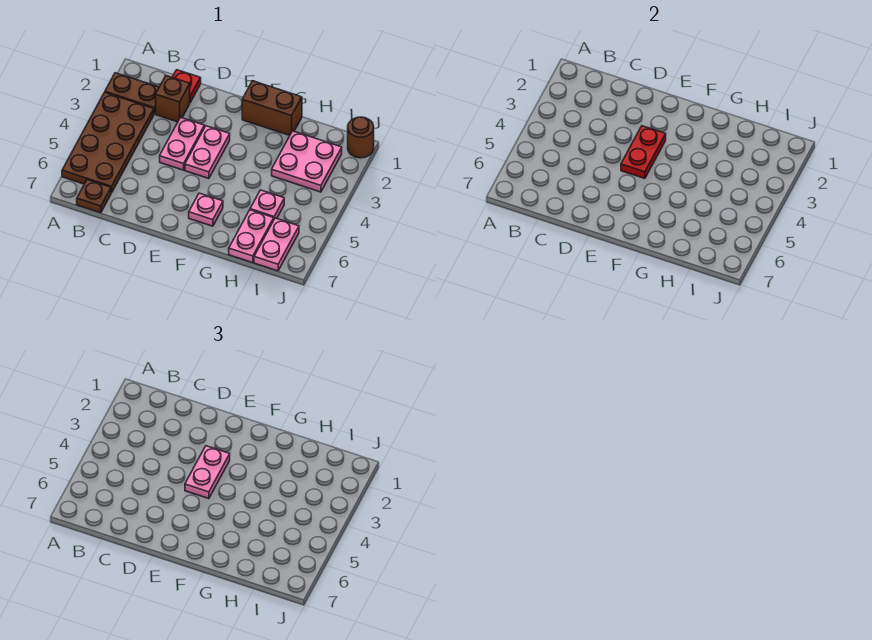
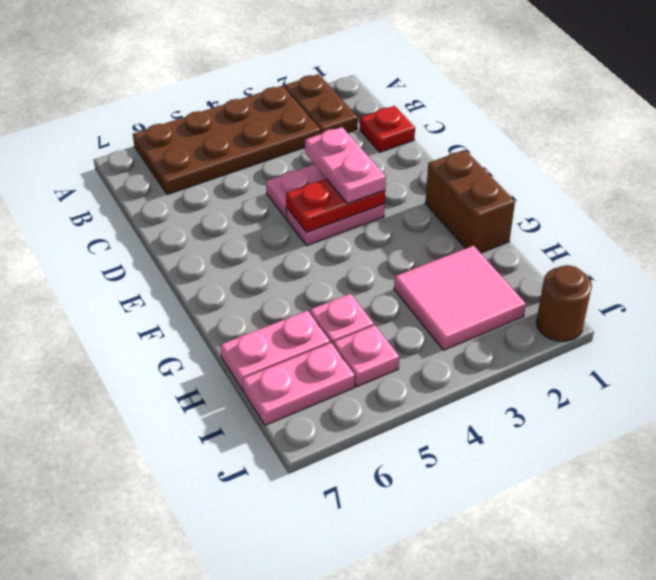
brown 1x1 plate [77,180,111,213] -> none
brown 1x1 brick [156,76,190,122] -> none
pink 1x2 plate [185,446,230,499] -> pink 1x2 plate turned to [305,127,386,204]
pink 1x1 plate [189,193,223,226] -> pink 1x1 plate moved to [333,325,399,387]
pink 2x2 plate [272,131,342,192] -> pink 2x2 tile [394,246,526,350]

